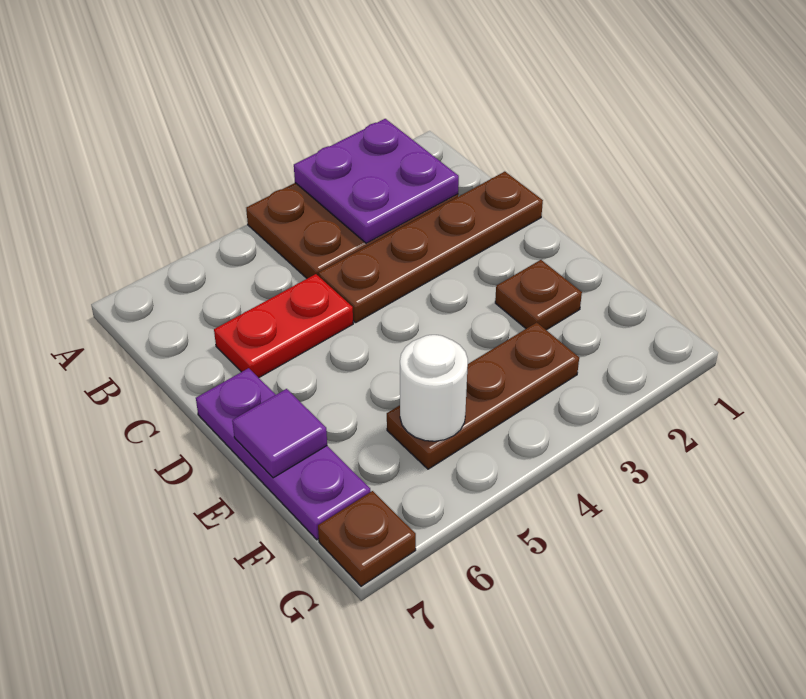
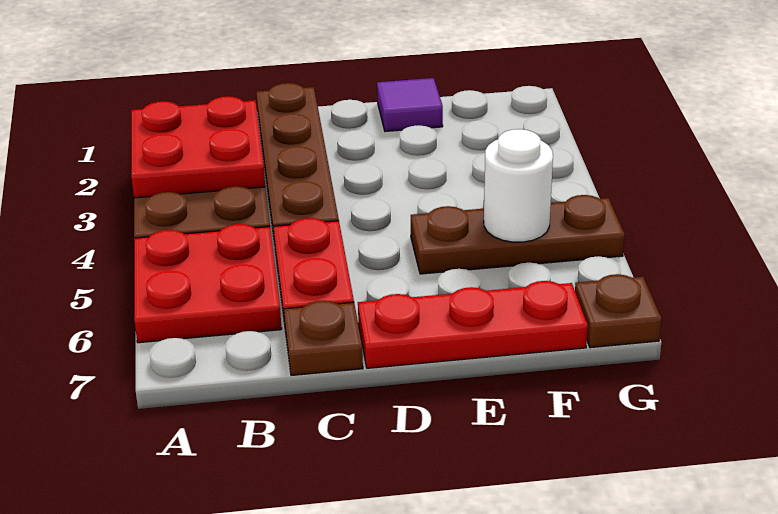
purple 2x2 plate [294,119,459,243] -> red 2x2 plate [131,96,265,198]
none -> red 2x2 plate [134,224,282,343]
purple 1x3 plate [196,368,371,540] -> red 1x3 plate [358,281,588,368]
brown 1x1 plate [495,260,582,330] -> brown 1x1 plate moved to [284,301,363,376]
purple 1x1 tile [232,389,327,478] -> purple 1x1 tile moved to [377,78,443,131]
brown 1x3 plate [387,322,579,469] -> brown 1x3 plate turned to [411,195,625,274]

